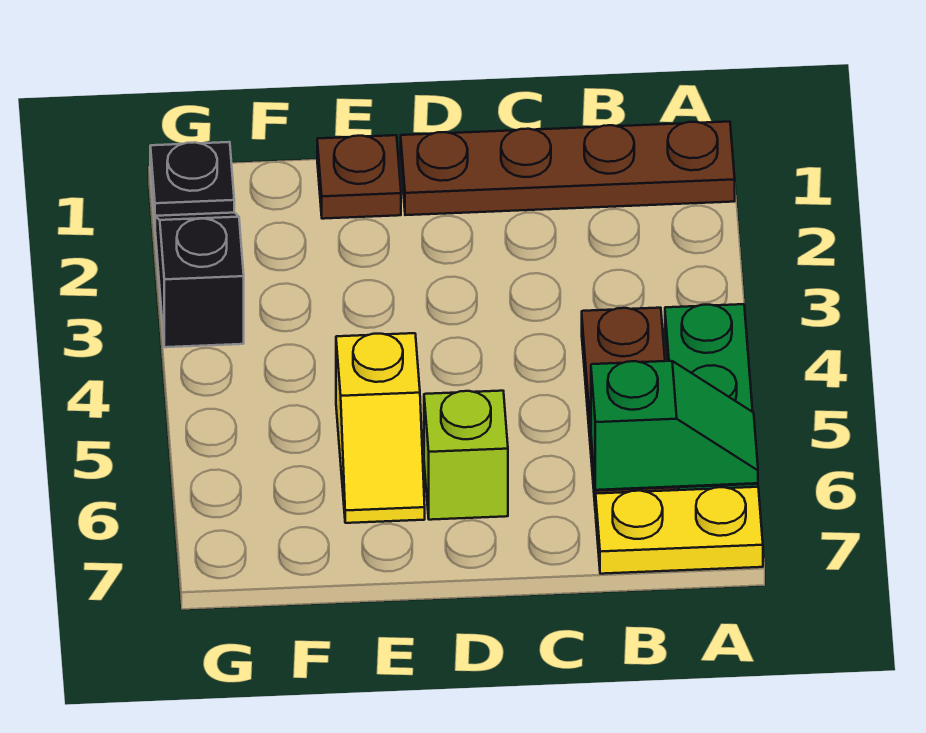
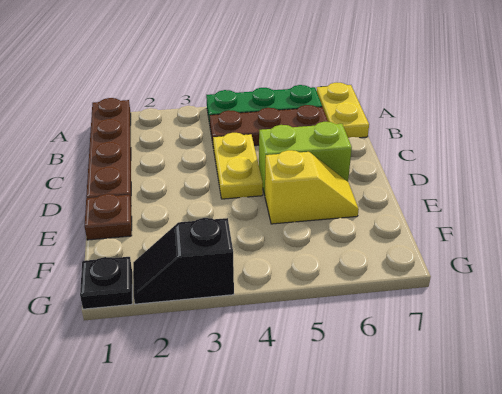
green 1x2 slope [591,361,758,490] -> none
none -> yellow 1x2 plate [213,133,263,199]
lime 1x1 brick [424,391,508,520] -> lime 1x2 brick [259,122,352,195]

